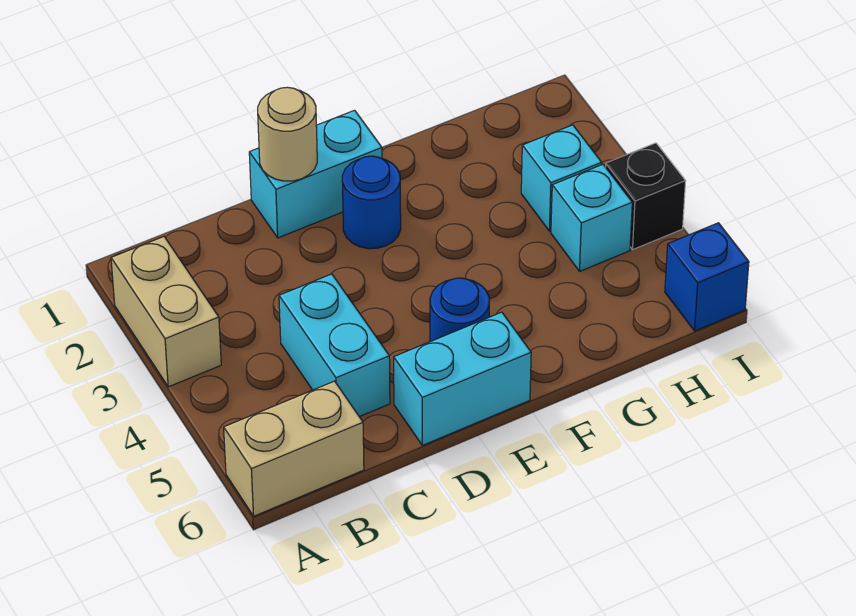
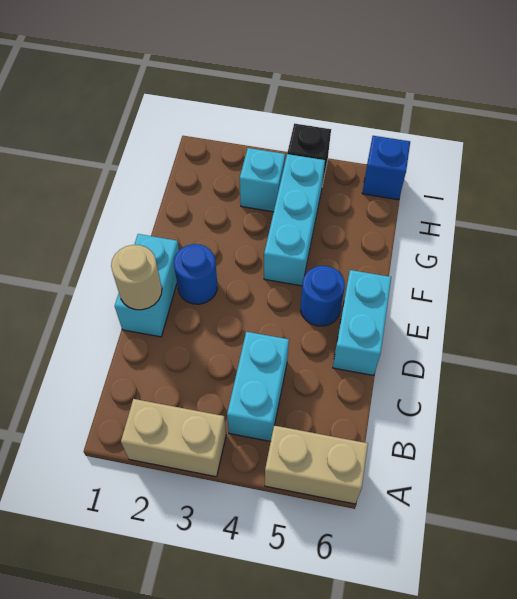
tan 1x2 brick [224,381,364,516] -> tan 1x2 brick turned to [265,425,368,504]
cyan 1x2 brick [279,274,390,417] -> cyan 1x2 brick turned to [227,332,289,441]
cyan 1x1 brick [551,164,632,271] -> cyan 1x3 brick [264,154,325,286]

